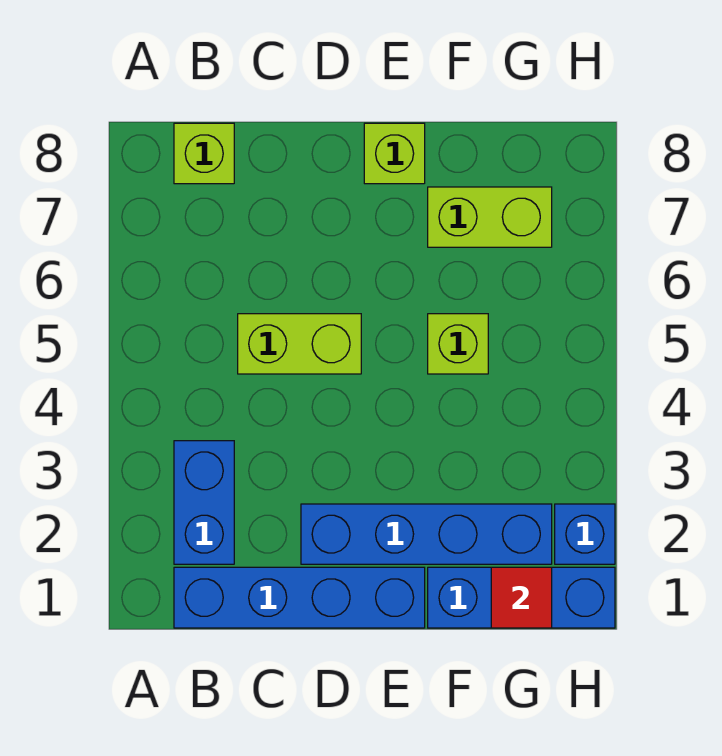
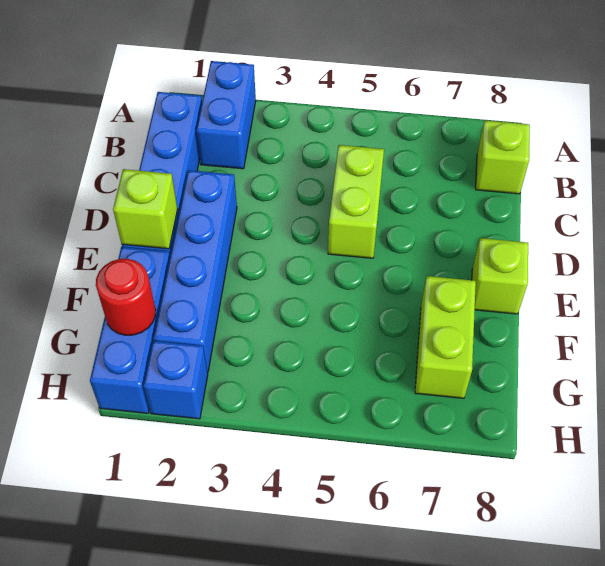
blue 1x2 brick [174,441,234,564] -> blue 1x2 brick turned to [196,61,256,169]
lime 1x1 brick [428,314,488,374] -> lime 1x1 brick moved to [113,169,178,249]
red 1x1 tile [491,567,552,628] -> red 1x1 round brick [96,259,156,335]

